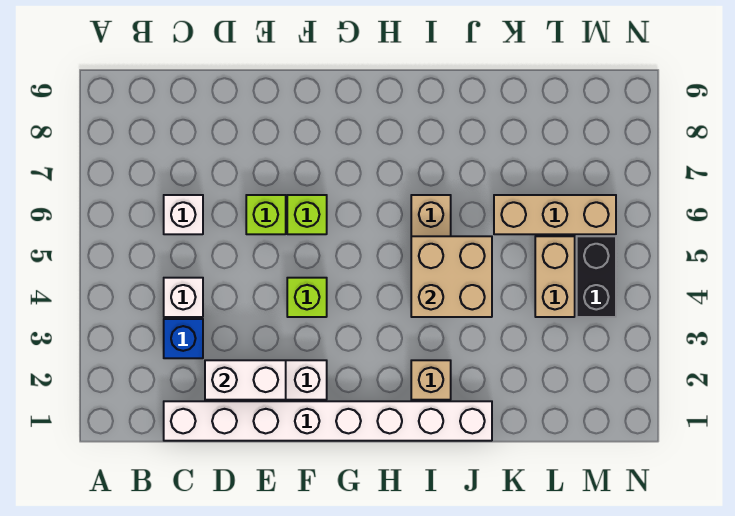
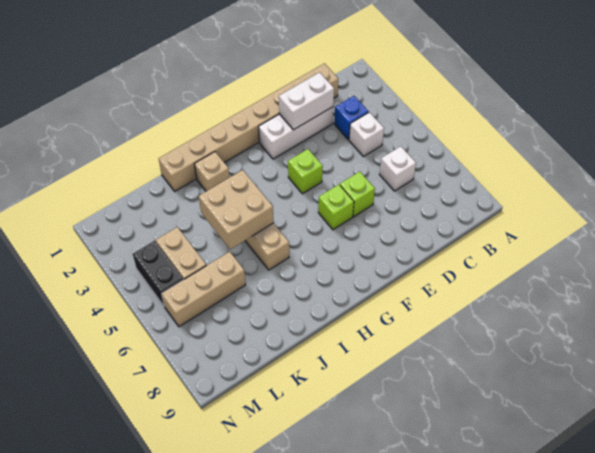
white 1x8 brick [164,401,492,441] -> tan 1x8 brick [159,64,338,191]

